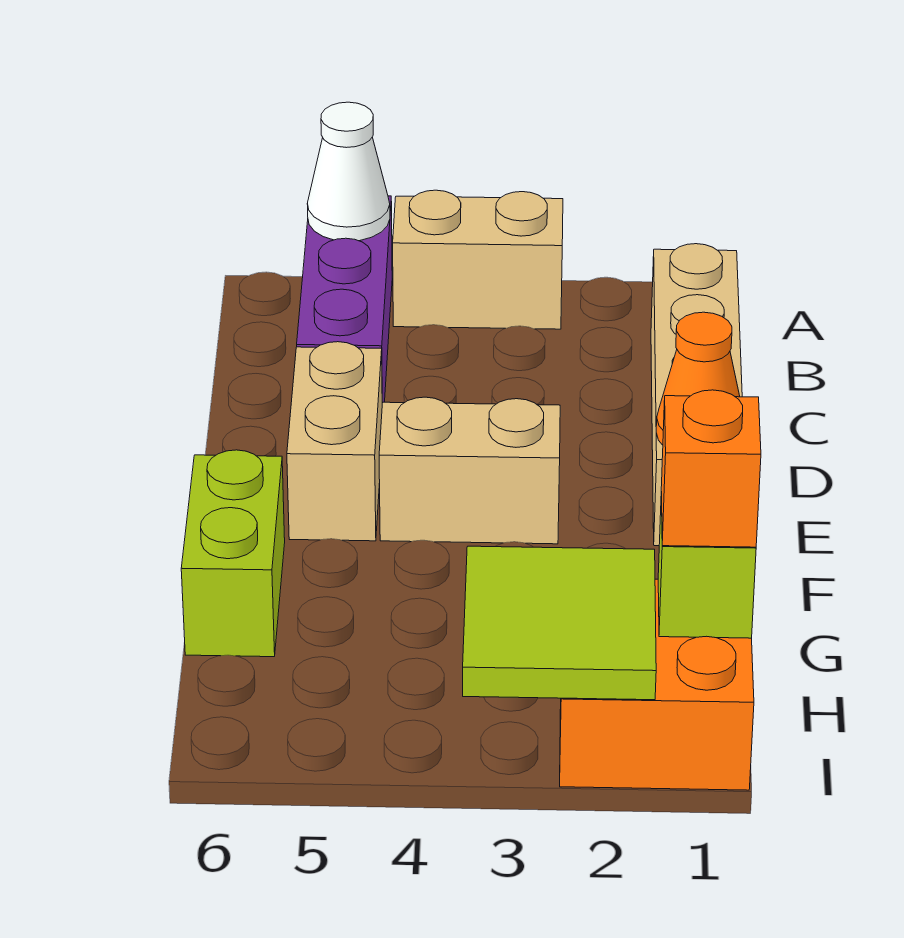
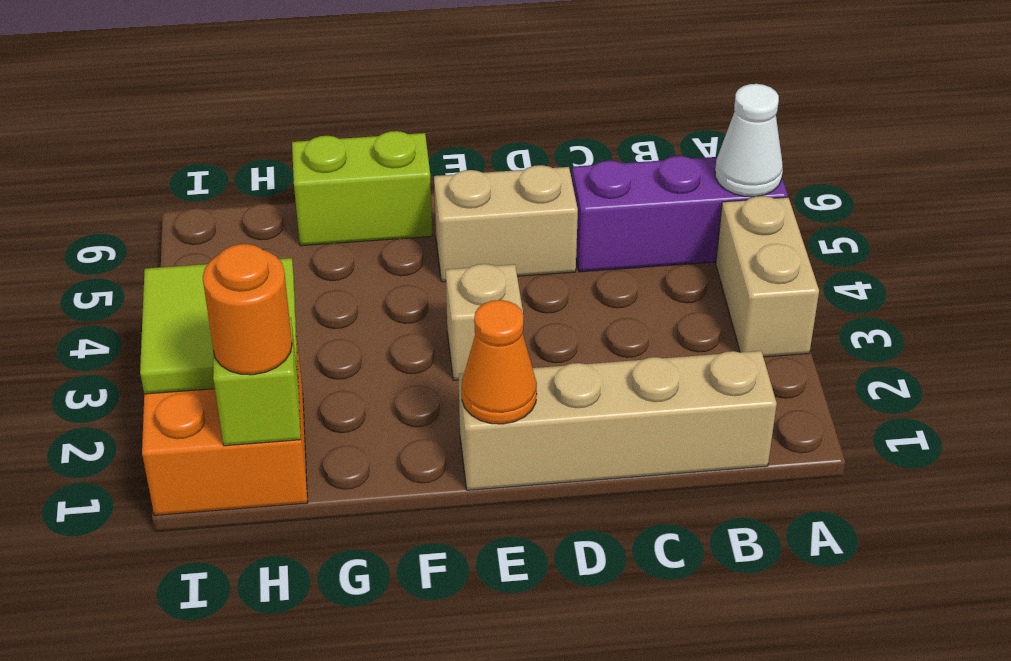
tan 1x2 brick [379,397,560,544] -> tan 1x1 brick [446,264,523,380]
orange 1x1 brick [661,390,761,547] -> orange 1x1 round brick [203,244,292,375]

